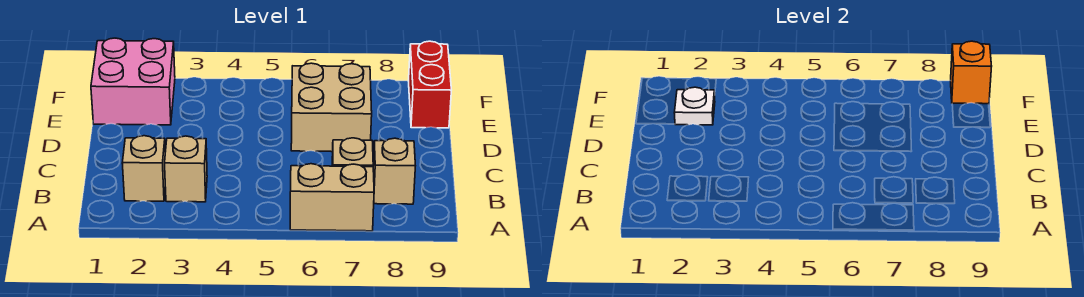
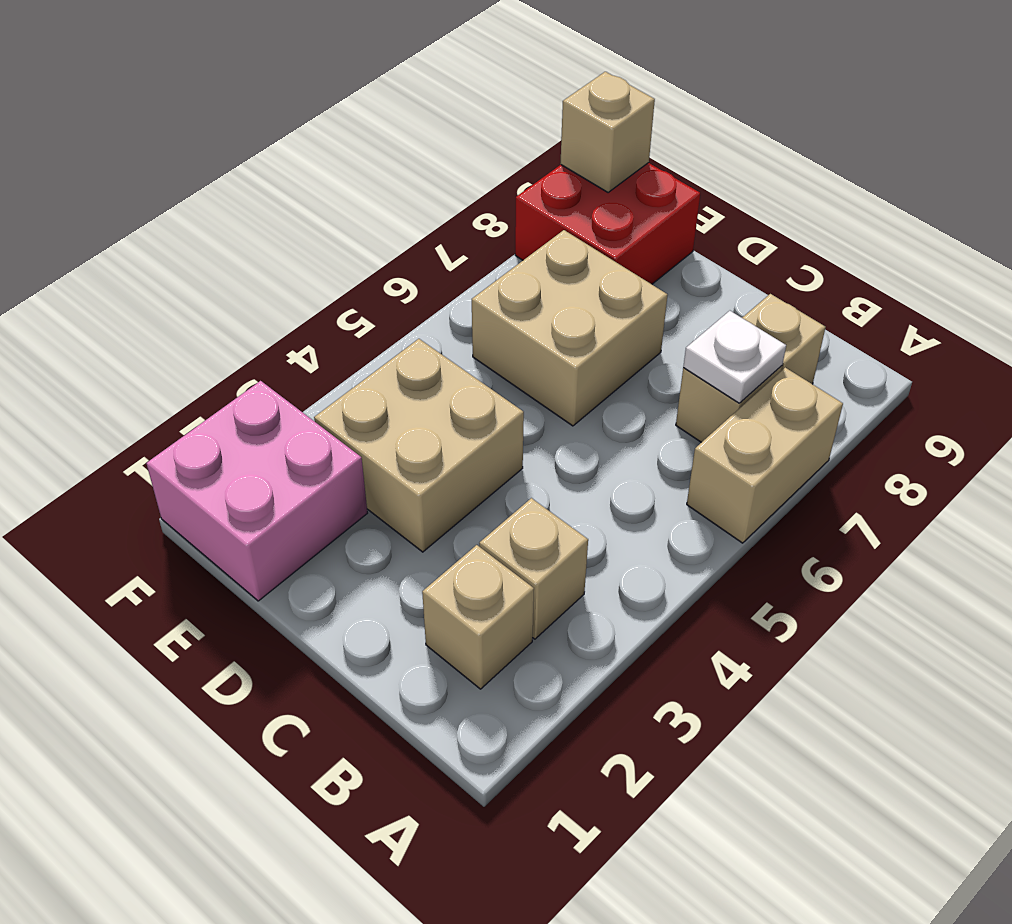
none -> tan 2x2 brick [314,339,524,552]
white 1x1 plate [674,87,715,125] -> white 1x1 plate moved to [683,311,786,403]
red 1x2 brick [409,41,451,128] -> red 2x2 brick [515,163,700,284]
orange 1x1 brick [951,41,992,104] -> tan 1x1 brick [560,72,655,193]

